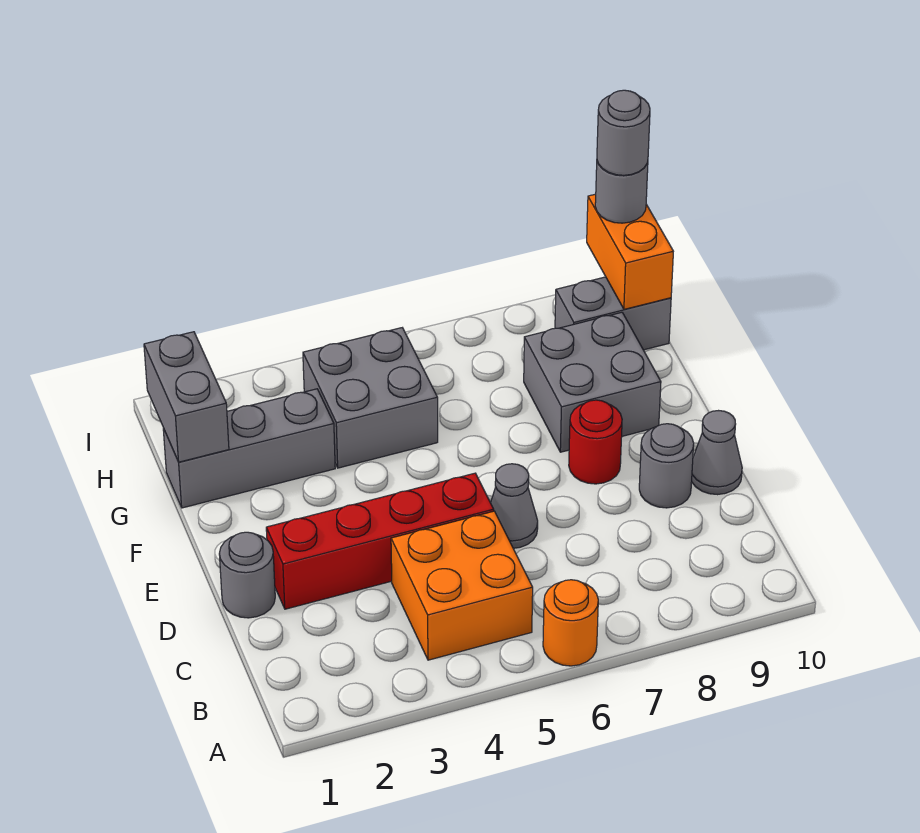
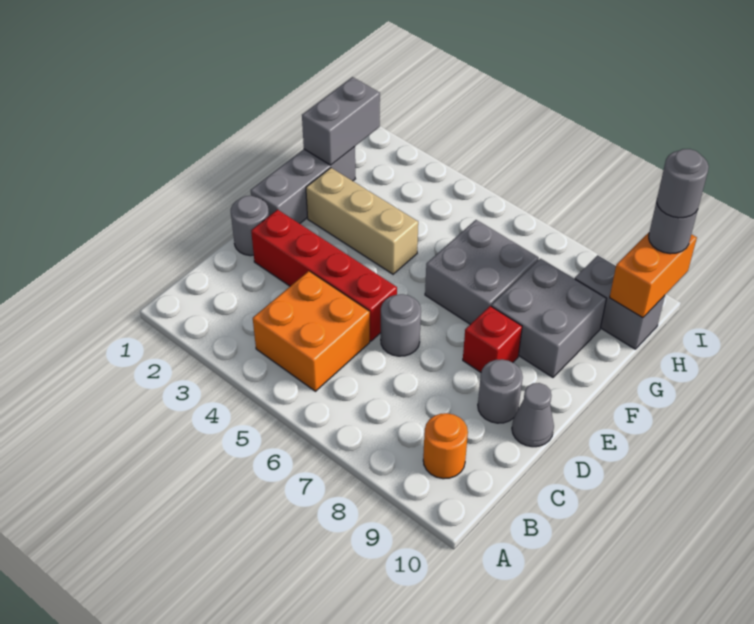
orange 1x1 round brick [543,580,598,666] -> orange 1x1 round brick moved to [423,413,468,479]
grey 1x1 cone [491,464,538,548] -> grey 1x1 round brick [381,294,421,356]
red 1x1 round brick [569,400,622,484] -> red 1x1 brick [463,306,522,372]
none -> tan 1x3 brick [306,168,418,274]
grey 1x3 brick [163,389,335,508] -> grey 1x3 brick turned to [251,147,355,224]
grey 2x2 brick [303,328,438,468] -> grey 2x2 brick moved to [425,220,539,324]

